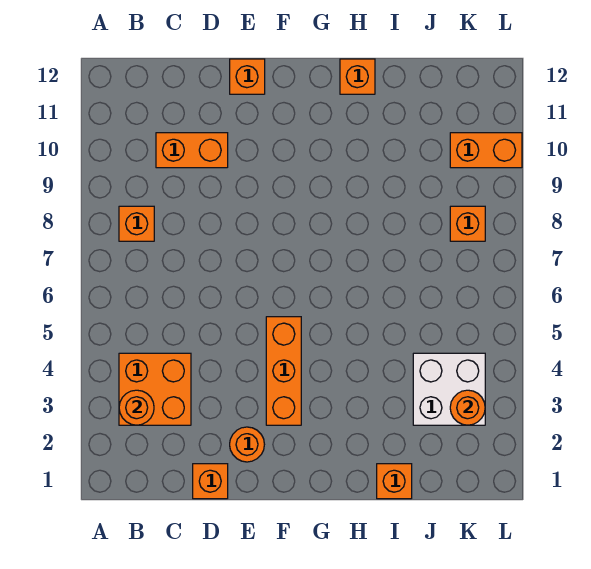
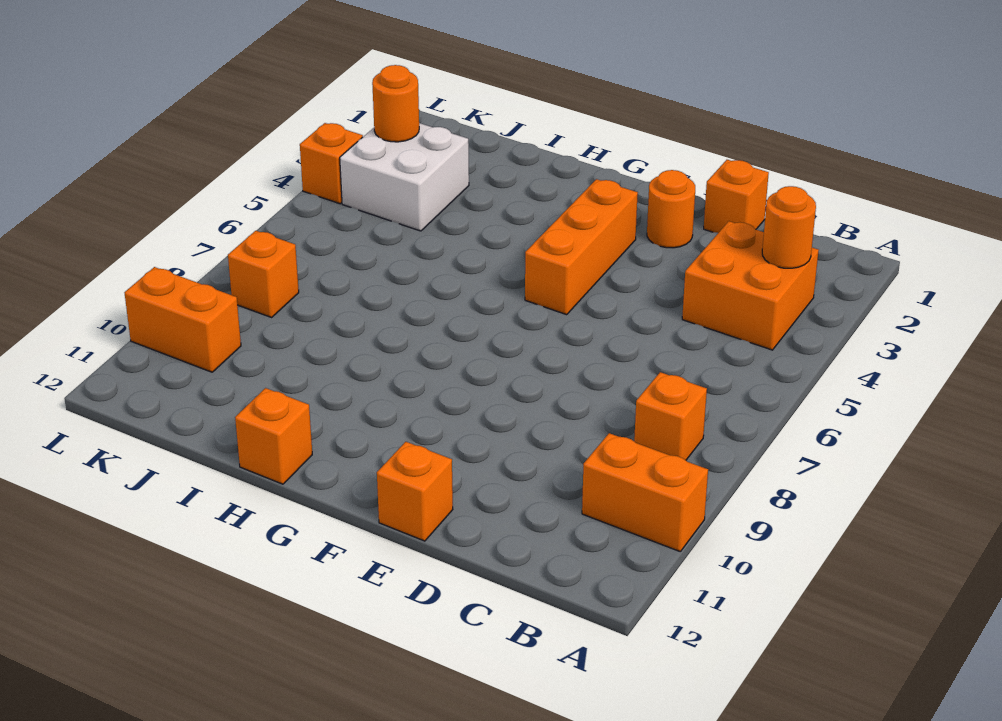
orange 1x2 brick [156,133,228,168] -> orange 1x2 brick moved to [582,433,708,551]
orange 1x1 brick [377,464,412,499] -> orange 1x1 brick moved to [300,123,363,204]

